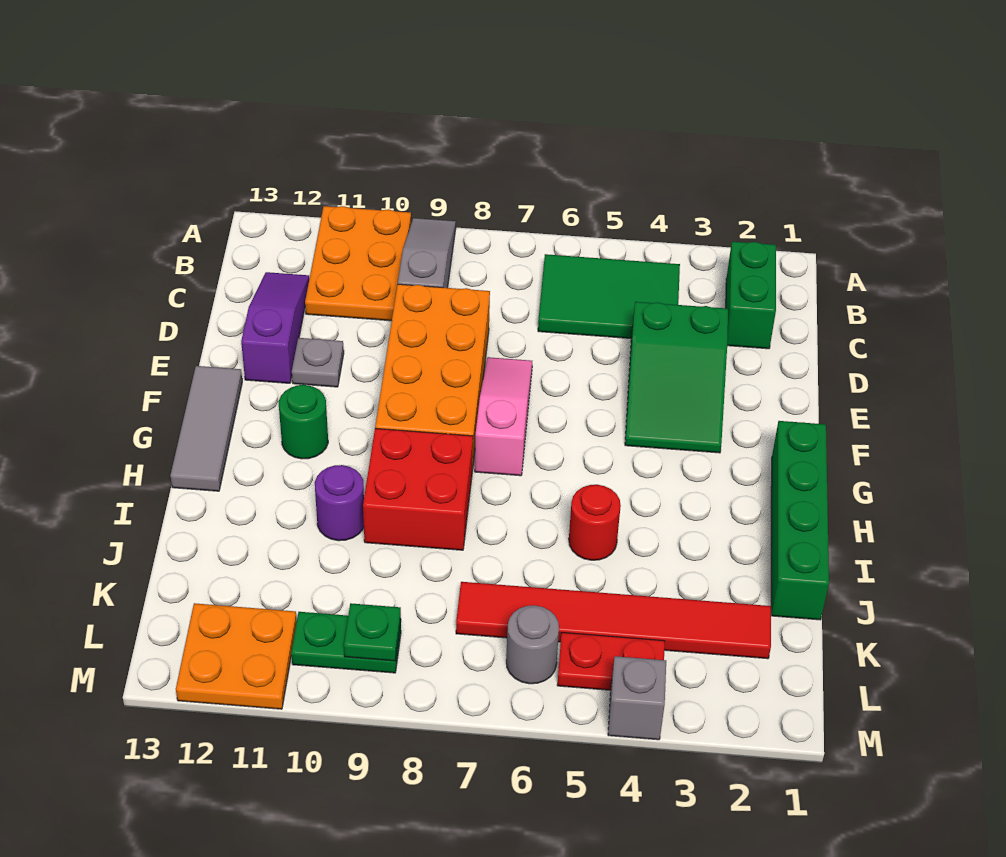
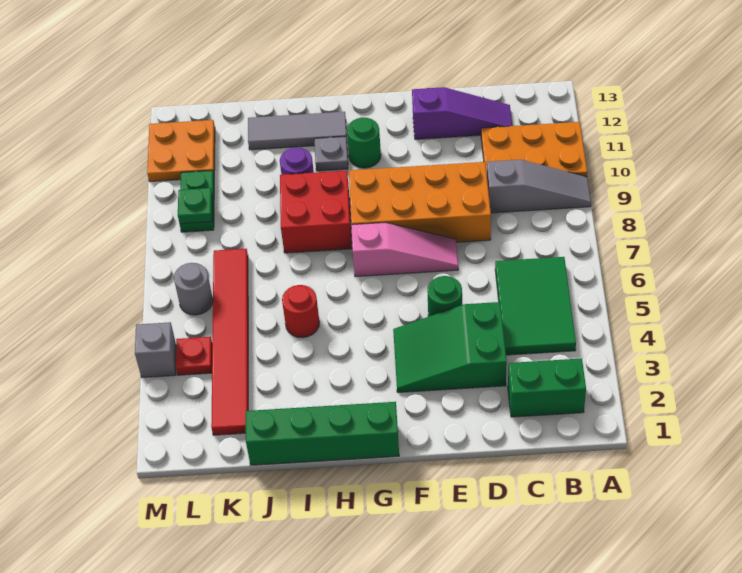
none -> green 1x1 round brick [427,276,462,317]
grey 1x1 plate [292,338,344,387] -> grey 1x1 plate moved to [315,137,348,171]
grey 1x3 tile [170,366,242,491] -> grey 1x3 tile moved to [248,112,347,150]
red 1x2 plate [557,633,665,690] -> red 1x1 plate [176,337,212,375]

